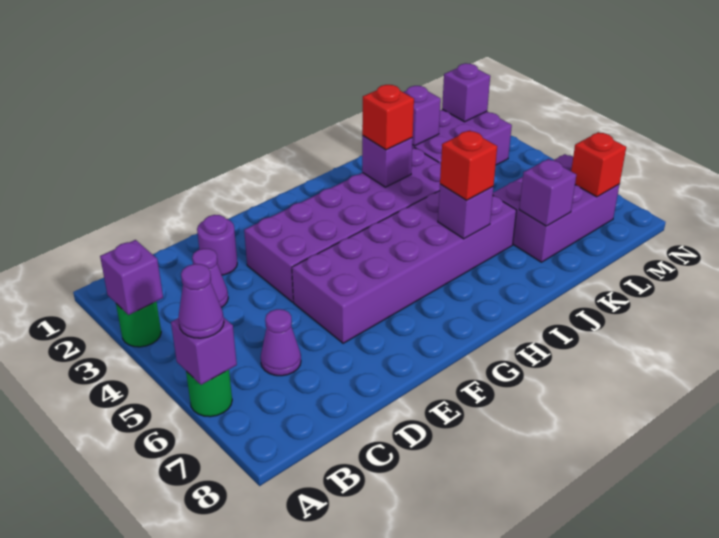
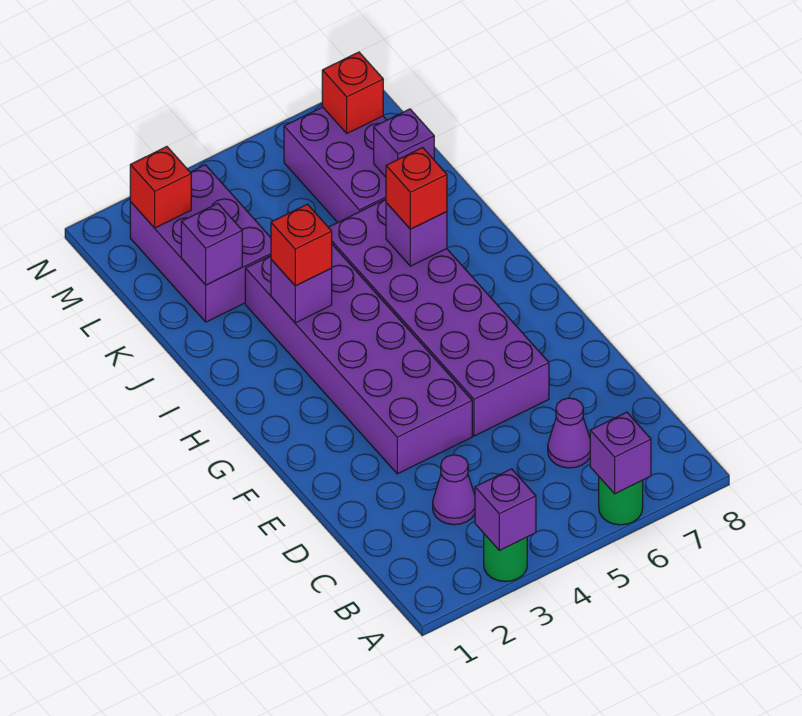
purple 1x1 cone [178,264,224,338] -> none
purple 1x1 round brick [197,215,237,275] -> none
purple 1x1 brick [442,63,490,122] -> red 1x1 brick [130,147,191,228]

